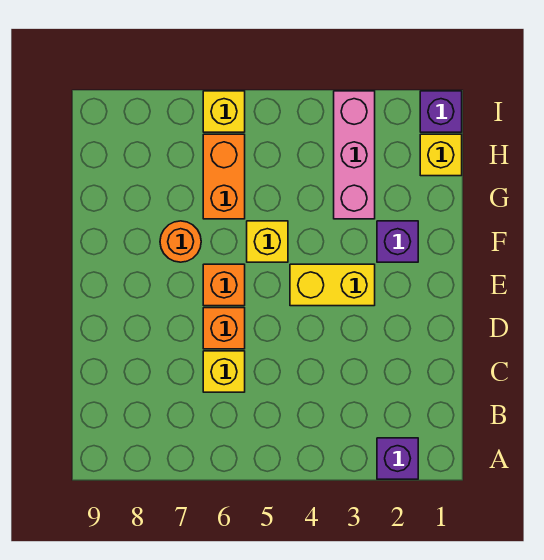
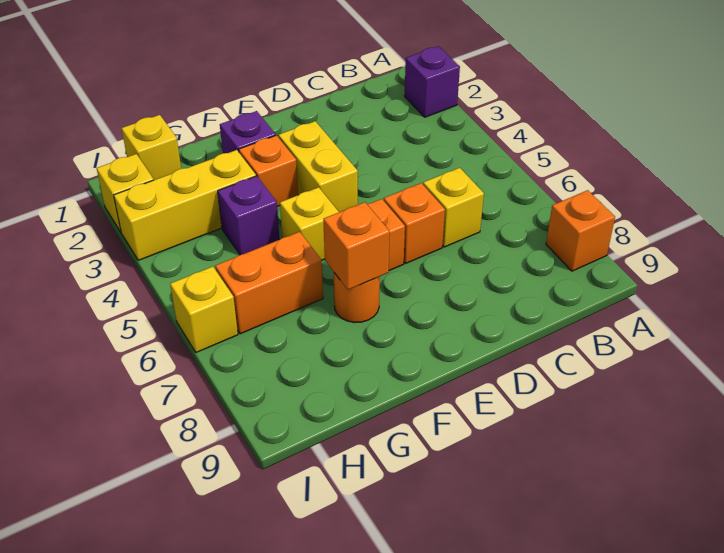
none -> orange 1x1 brick [546,190,615,271]
none -> orange 1x1 brick [239,135,298,206]
none -> orange 1x1 brick [323,202,390,290]
pink 1x3 brick [334,91,375,219] -> yellow 1x3 brick [114,150,256,260]
purple 1x1 brick [420,91,462,132] -> purple 1x1 brick moved to [218,176,280,255]
none -> yellow 1x1 brick [97,154,154,232]

